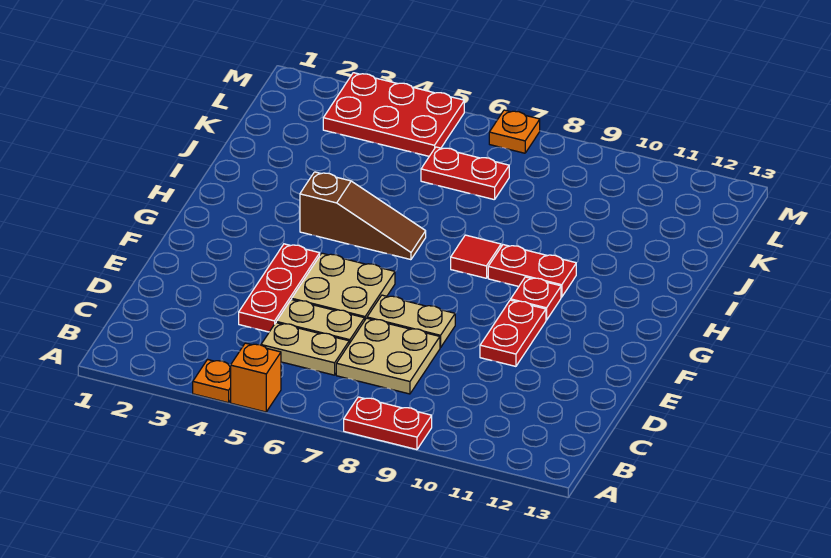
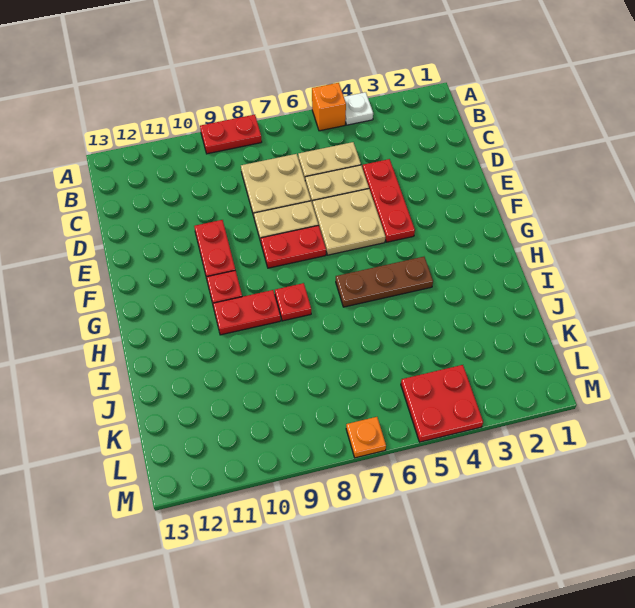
orange 1x1 plate [193,360,231,403] -> white 1x1 plate [344,92,373,125]
brown 1x3 slope [300,172,426,260] -> brown 1x3 plate [336,257,433,307]
red 1x1 tile [451,235,501,278] -> red 1x1 plate [275,283,311,321]
red 1x2 plate [421,147,509,200] -> red 1x2 plate moved to [261,225,326,268]
red 2x3 plate [323,73,464,156] -> red 2x2 plate [401,365,483,442]

